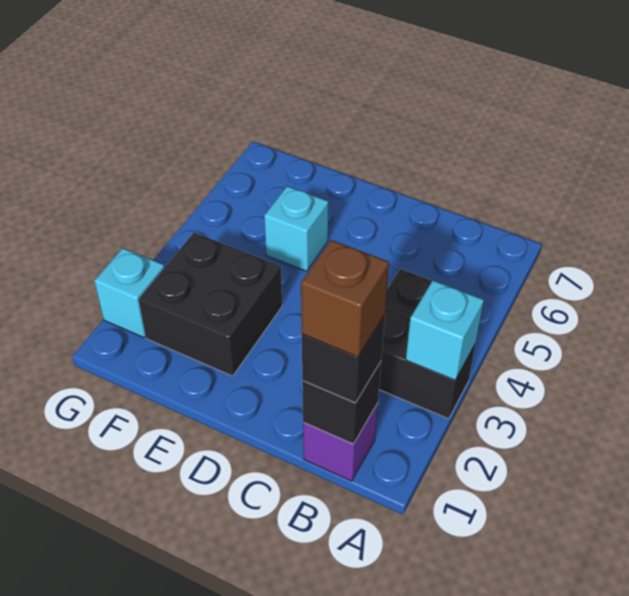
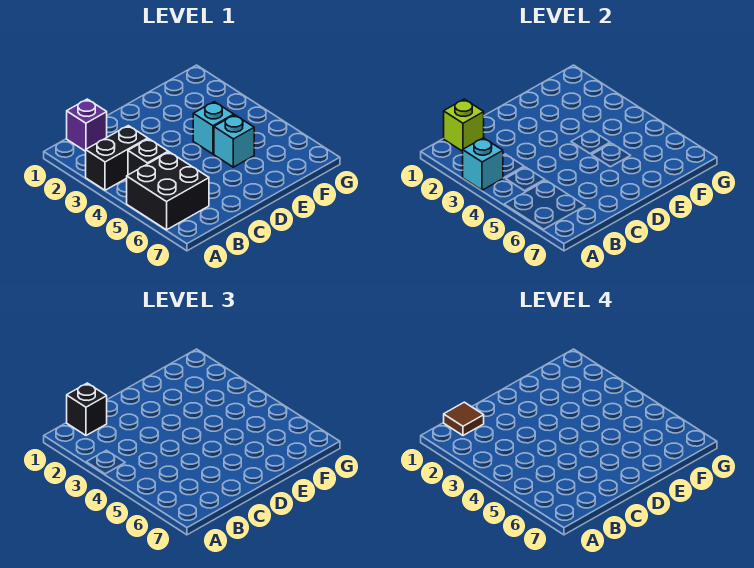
black 1x1 brick [302,362,381,444] -> lime 1x1 brick [444,99,484,151]
brown 1x1 brick [301,240,389,357] -> brown 1x1 tile [444,402,484,435]
black 2x2 brick [139,232,282,376] -> black 2x2 brick moved to [127,152,209,230]
cyan 1x1 brick [94,248,165,338] -> cyan 1x1 brick moved to [193,102,234,154]

